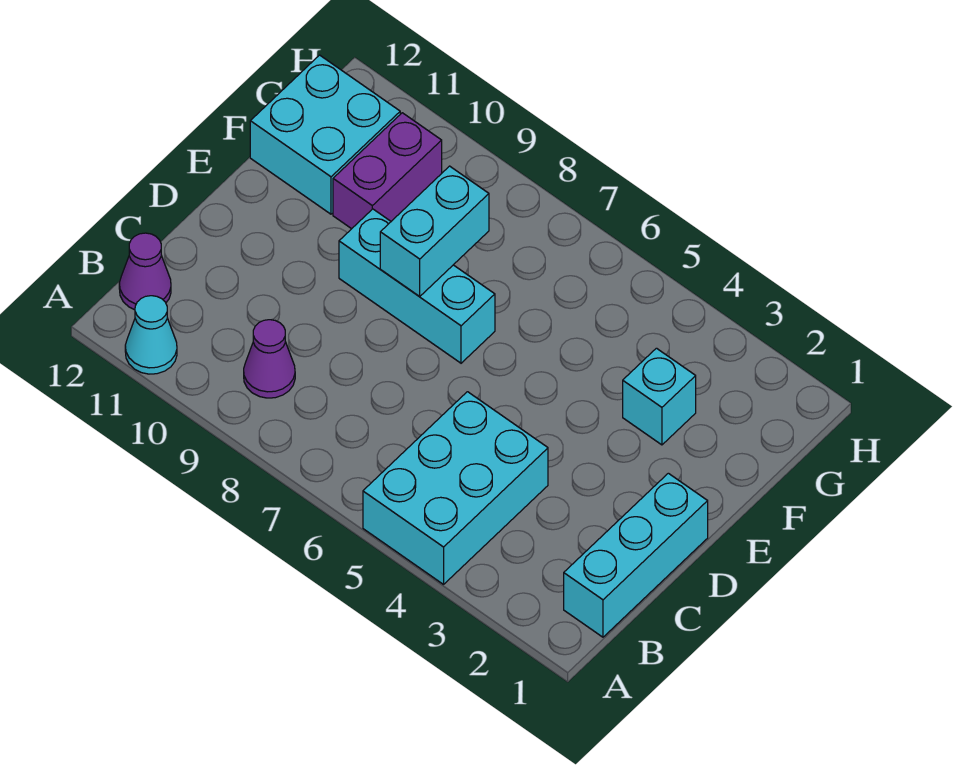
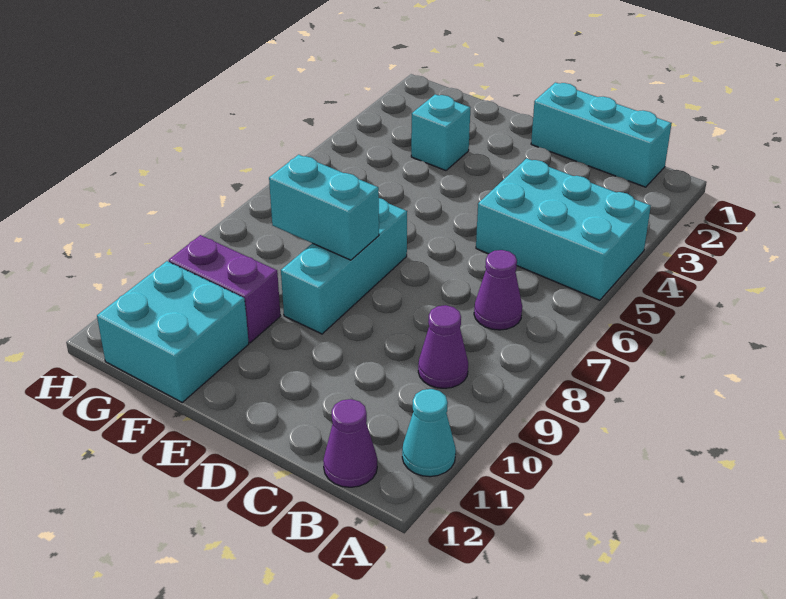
none -> purple 1x1 cone [474,250,522,330]

